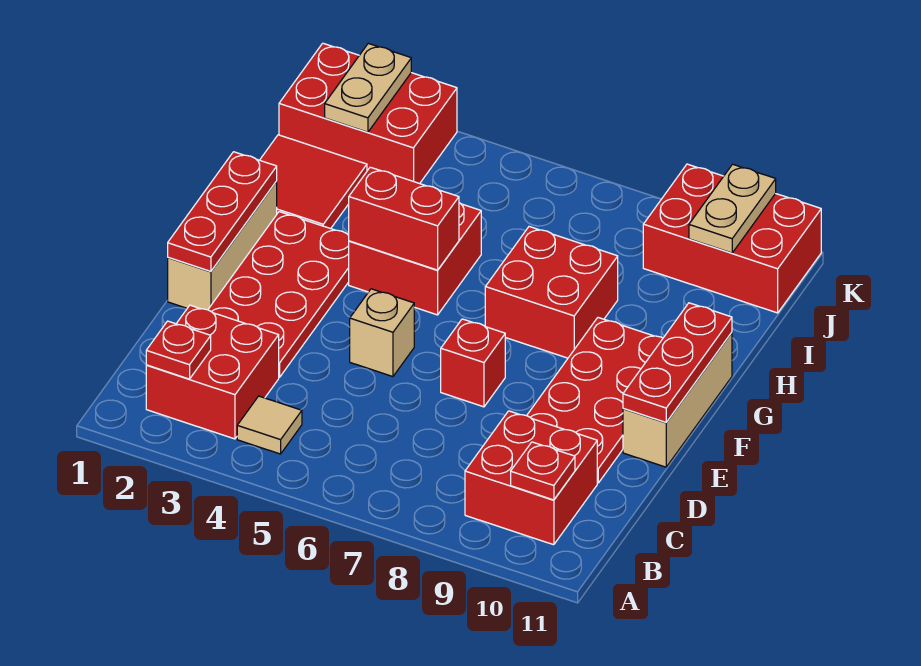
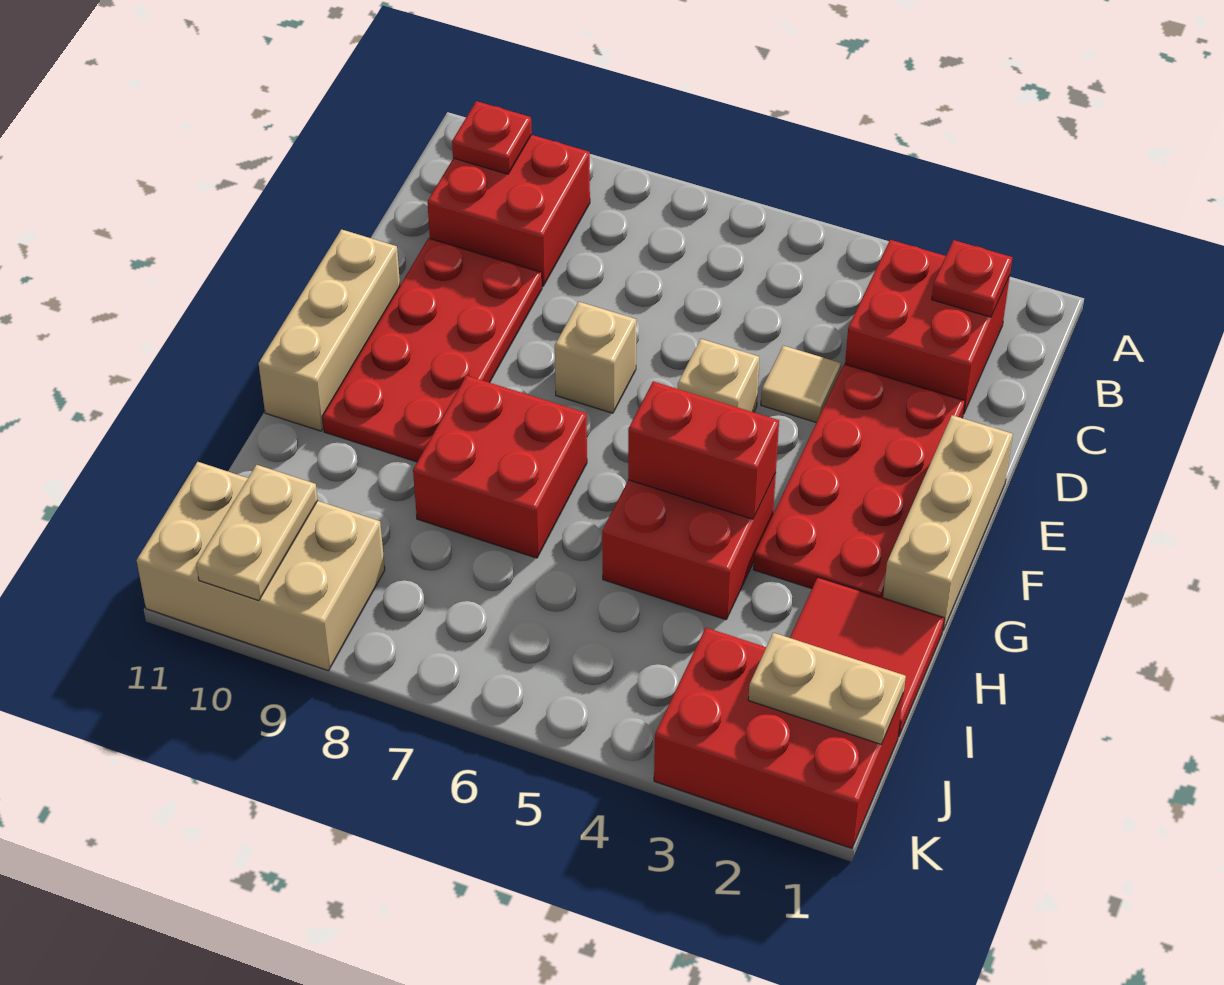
tan 1x1 tile [237,396,302,454] -> tan 1x1 tile moved to [761,346,841,423]
red 1x3 plate [168,152,277,271] -> none
red 1x1 brick [441,319,505,407] -> tan 1x1 brick [555,302,636,413]
red 1x3 plate [623,303,732,422] -> none
tan 1x2 plate [325,43,411,132] -> tan 1x2 plate turned to [748,633,906,744]
red 2x3 brick [643,164,821,313] -> tan 2x3 brick [137,462,385,671]

